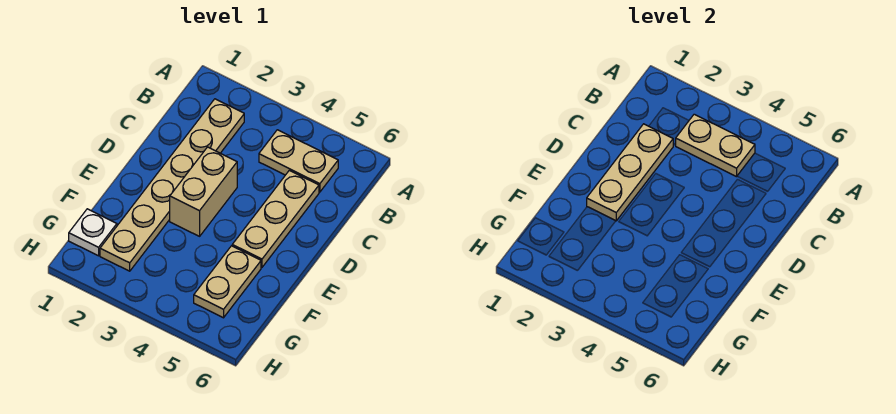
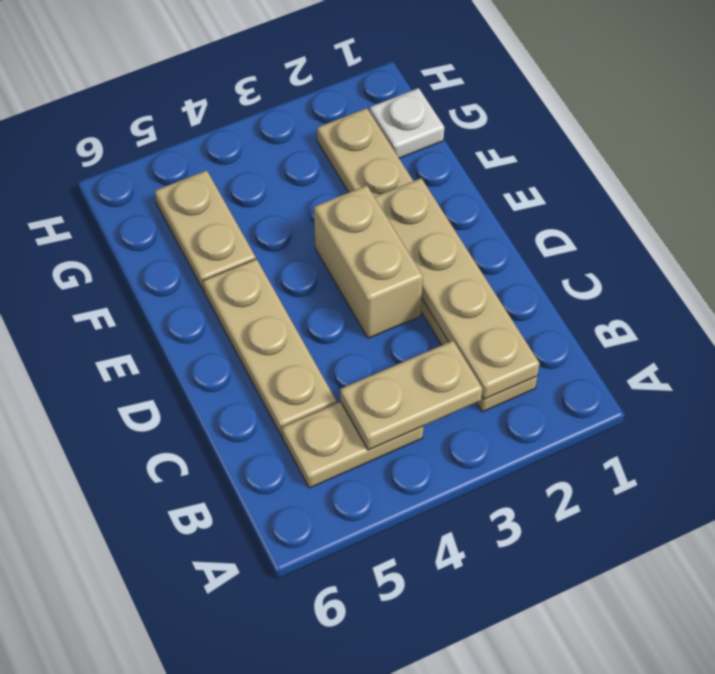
tan 1x3 plate [587,124,673,221] -> tan 1x4 plate [375,178,540,399]

